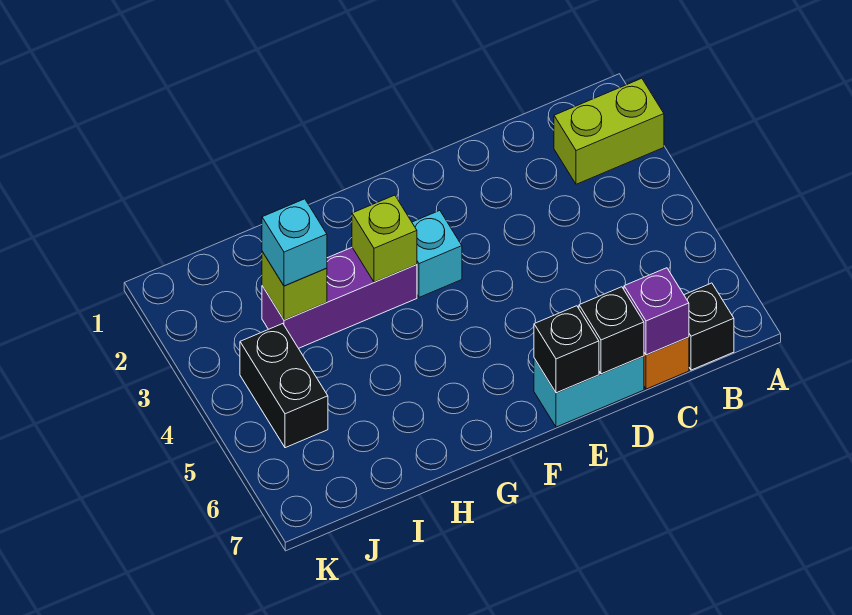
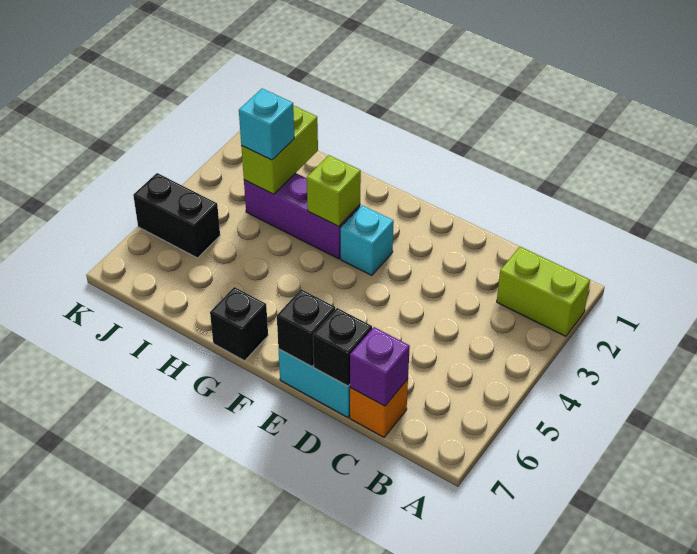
black 1x1 brick [684,283,734,370] -> black 1x1 brick moved to [210,287,268,361]
lime 1x1 brick [262,252,327,320] -> lime 1x2 brick [241,105,318,194]
black 1x2 brick [240,324,328,448] -> black 1x2 brick turned to [133,173,220,258]

